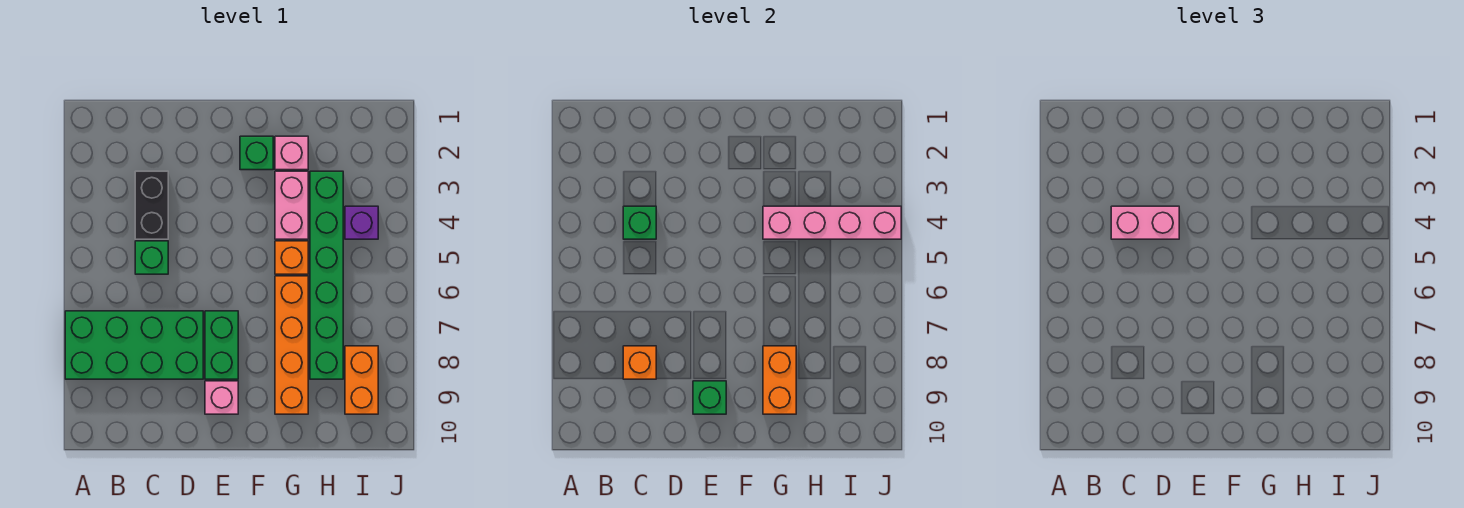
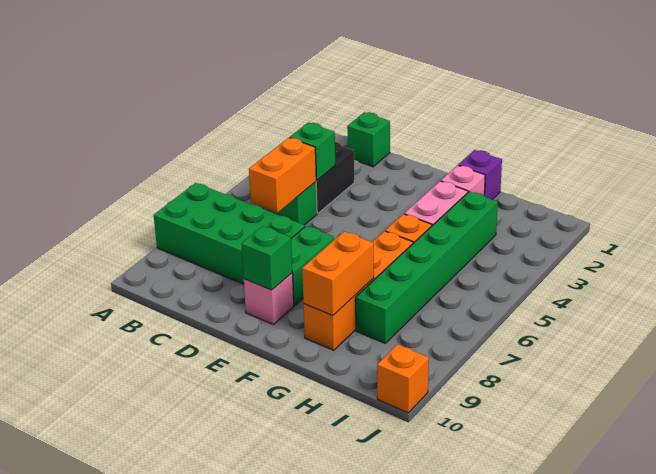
pink 1x2 brick [1111,206,1179,239] -> none
orange 1x1 brick [623,346,656,379] -> orange 1x1 brick moved to [377,344,429,413]
green 1x1 brick [240,136,273,170] -> green 1x1 brick moved to [347,112,390,167]
pink 1x4 brick [763,206,901,239] -> none
purple 1x1 brick [345,206,378,239] -> purple 1x1 brick moved to [458,150,502,199]
orange 1x2 brick [345,346,378,414] -> orange 1x2 brick moved to [249,138,316,213]

